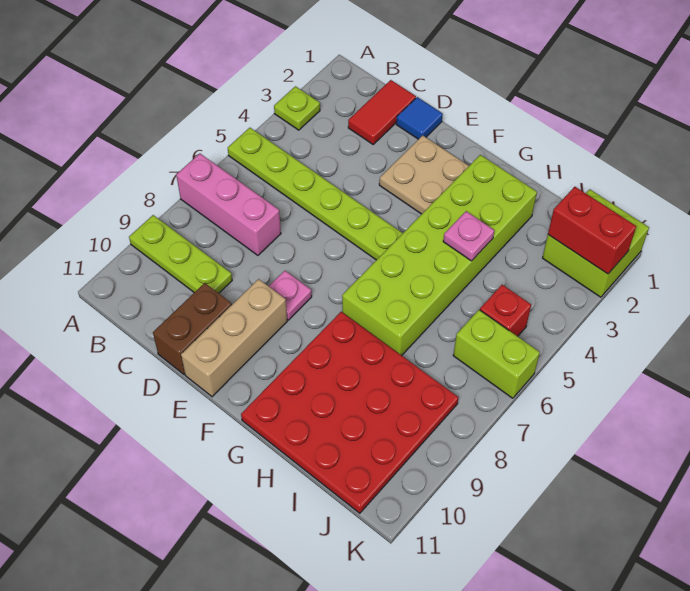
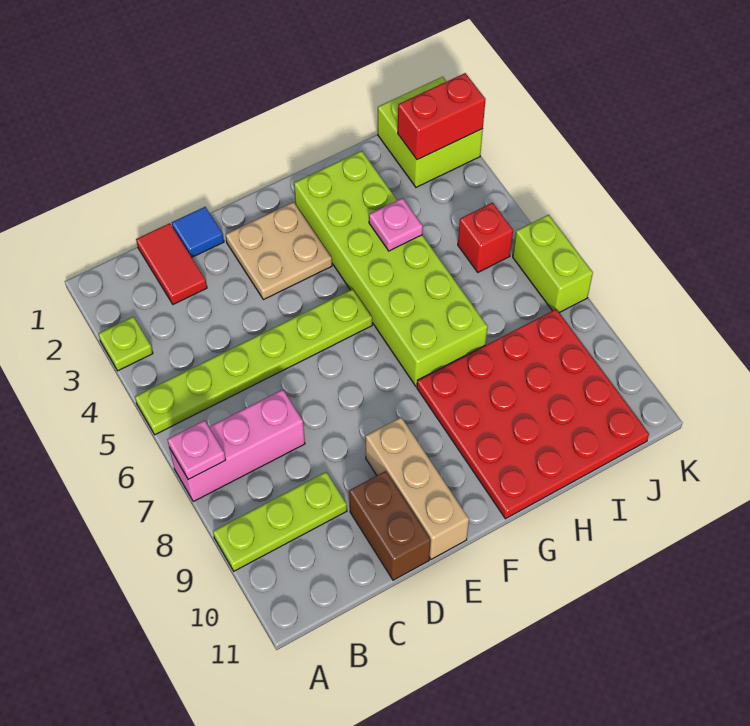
pink 1x1 plate [269,271,312,320] -> pink 1x1 plate moved to [167,420,226,479]
lime 1x2 brick [453,310,540,398] -> lime 1x2 brick turned to [513,215,593,313]

